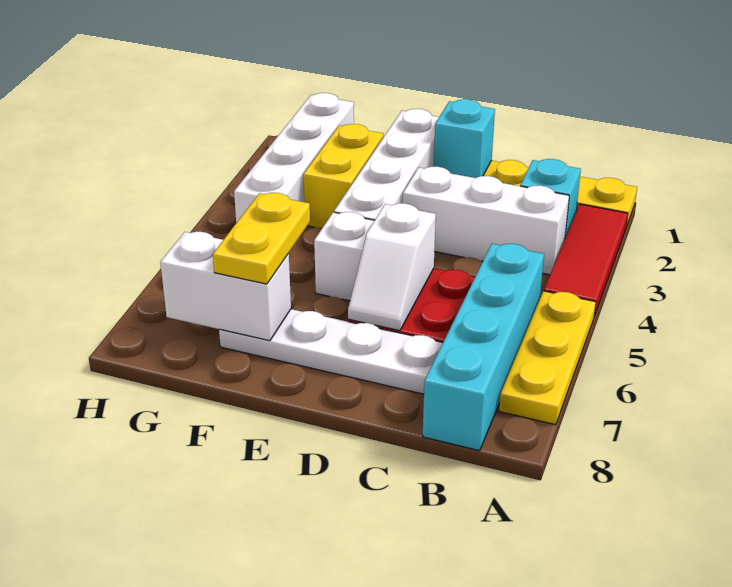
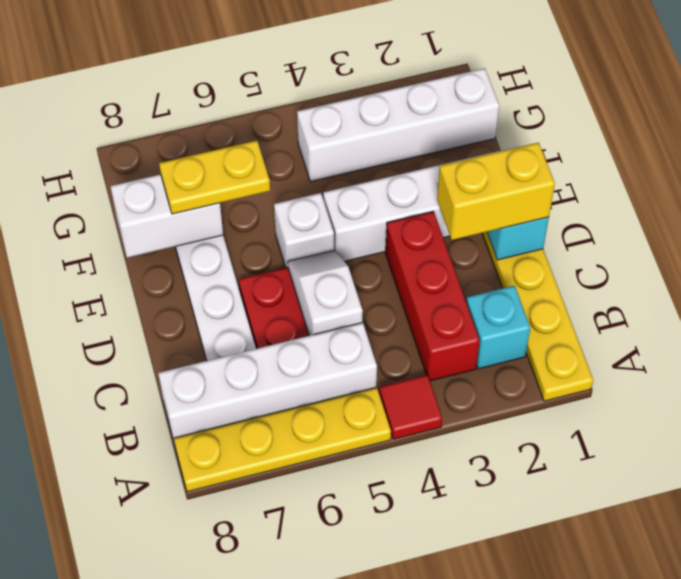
red 1x3 tile [544,204,628,316] -> red 1x1 tile [379,375,442,440]
yellow 1x3 plate [499,291,596,425] -> yellow 1x4 plate [174,388,391,492]
white 1x3 brick [403,167,569,275] -> red 1x3 brick [386,212,480,381]
cyan 1x4 brick [423,244,544,451] -> white 1x4 brick [158,323,377,440]
white 1x2 slope [348,203,436,331] -> white 1x2 slope turned to [288,250,363,336]
yellow 1x2 brick [303,124,384,228] -> yellow 1x2 brick moved to [437,143,555,240]
white 1x2 brick [160,232,291,341] -> white 1x2 brick turned to [110,174,223,258]

